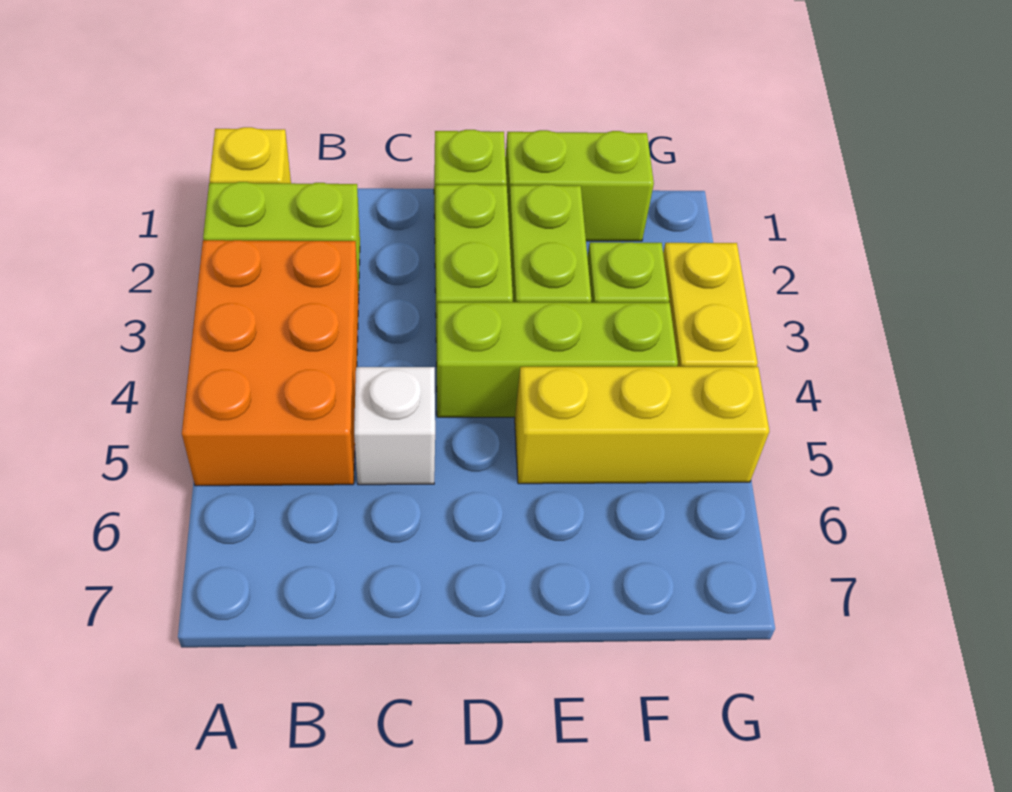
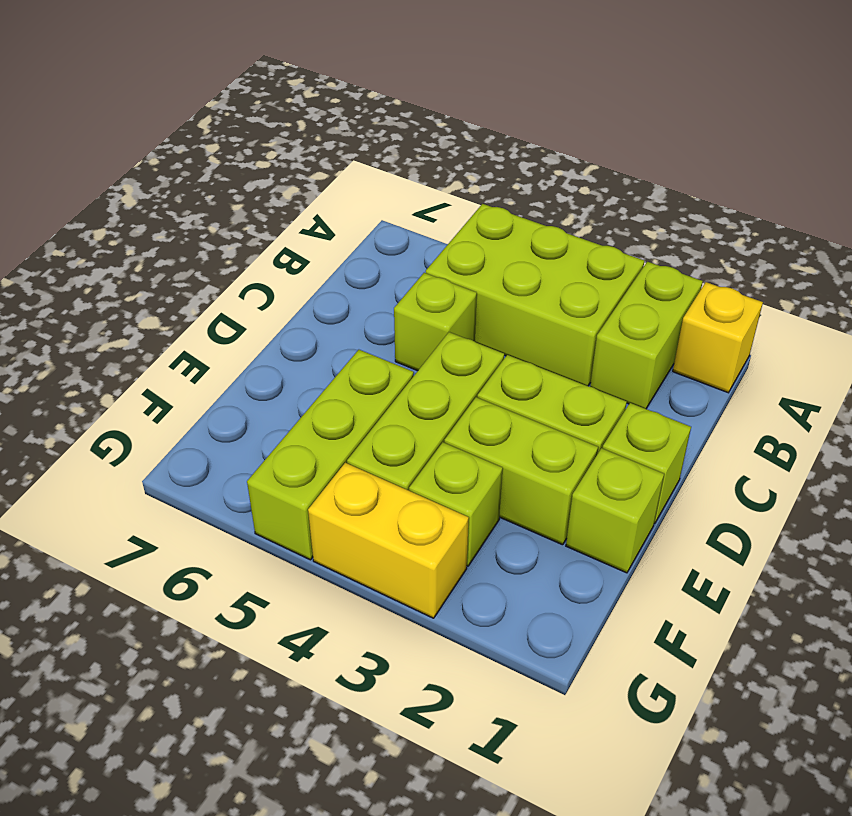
orange 2x3 brick [182,240,359,486] -> lime 2x3 brick [426,204,644,386]
white 1x1 brick [354,367,435,485] -> lime 1x1 brick [394,273,477,371]
lime 1x2 brick [505,130,654,241] -> lime 1x1 brick [566,448,664,573]
yellow 1x3 brick [515,367,769,484] -> lime 1x3 brick [247,350,414,560]

